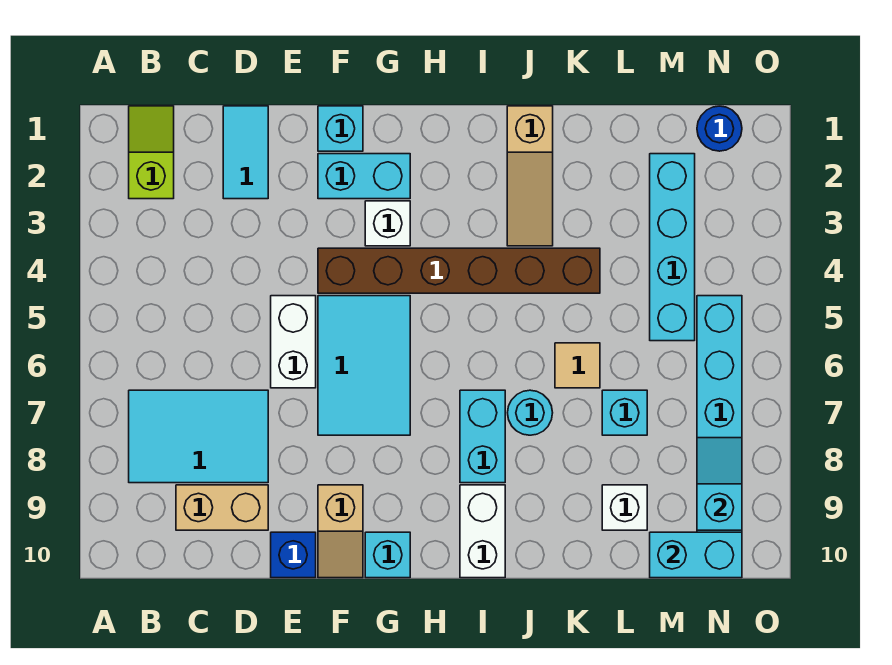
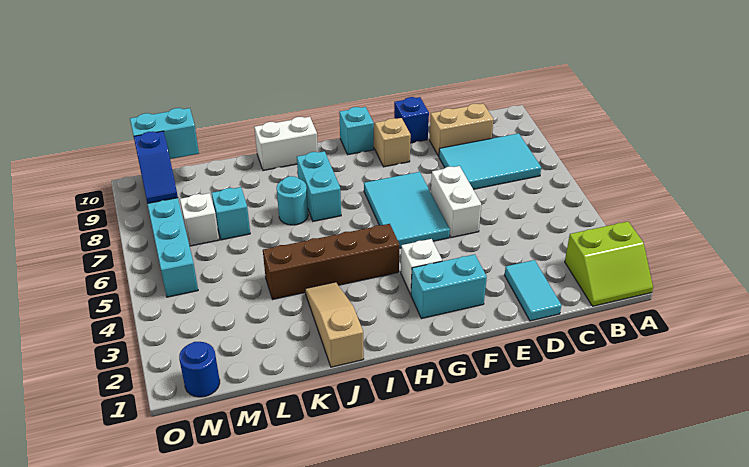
lime 1x2 slope [129,106,174,199] -> lime 2x2 slope [565,222,653,306]
cyan 1x1 brick [318,106,363,151] -> none
brown 1x6 brick [318,248,600,293] -> brown 1x4 brick [263,224,399,299]
white 1x2 brick [460,485,505,578] -> white 1x2 brick turned to [254,117,318,170]
tan 1x1 tile [555,343,600,388] -> none
white 1x1 brick [602,485,647,530] -> white 1x1 brick moved to [180,193,219,246]
cyan 1x4 brick [650,154,695,341] -> none
cyan 1x2 slope [697,438,742,530] -> blue 1x2 slope [134,131,178,203]

